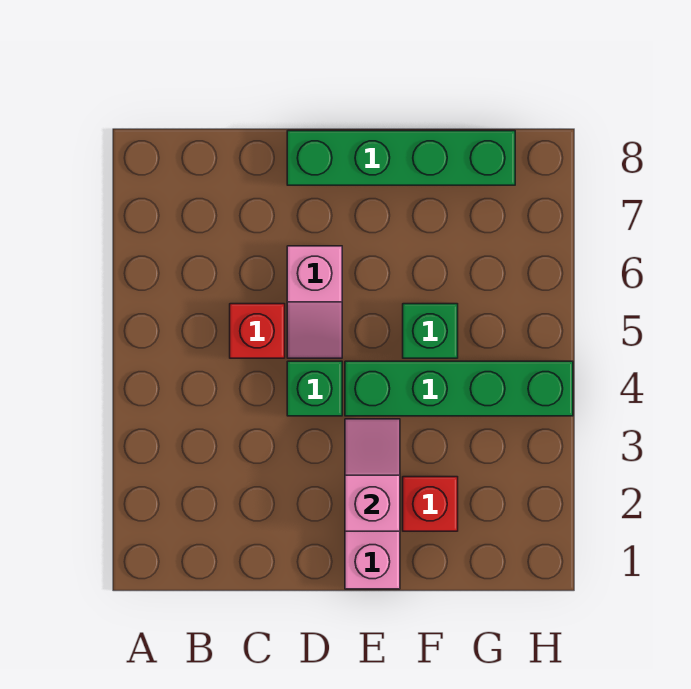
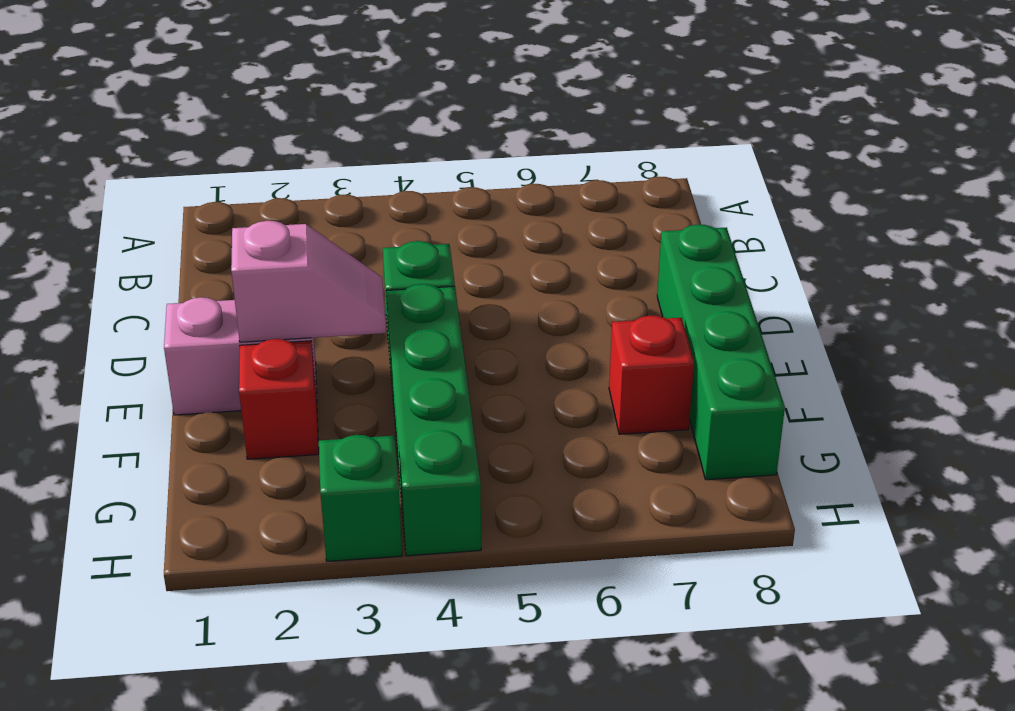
red 1x1 brick [230,304,285,358] -> red 1x1 brick moved to [609,315,694,434]
pink 1x2 slope [287,246,342,358] -> none
green 1x1 brick [403,304,458,358] -> green 1x1 brick moved to [319,435,402,561]

